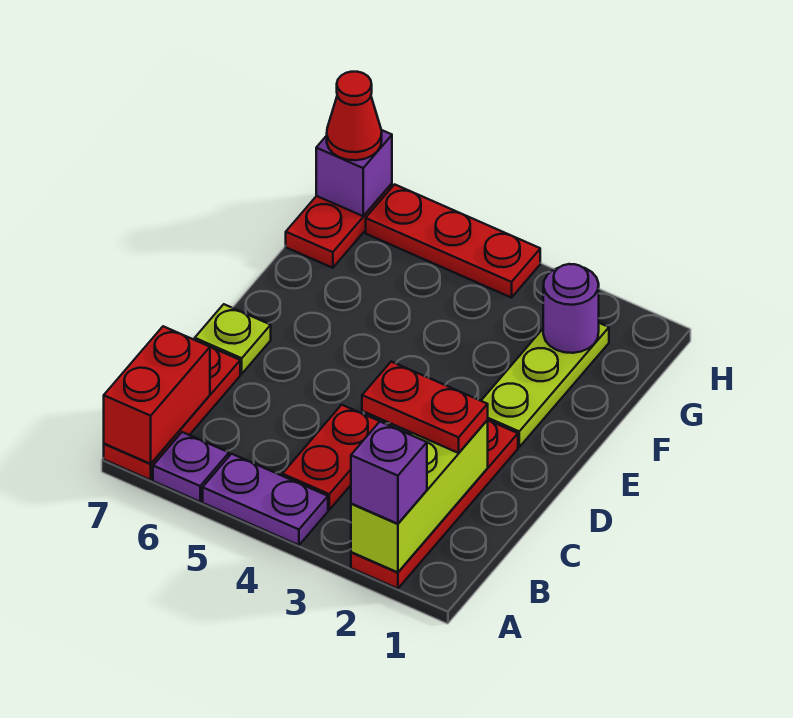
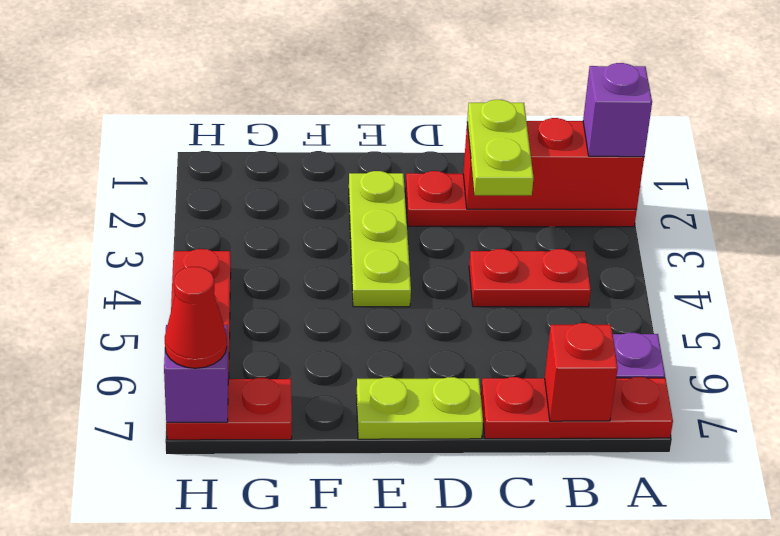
lime 1x3 brick [351,420,488,572] -> red 1x3 brick [463,118,644,209]
purple 1x2 plate [203,454,328,545] -> none
red 1x2 brick [104,326,210,464] -> red 1x1 brick [545,323,618,421]
red 1x2 plate [362,362,488,453] -> lime 1x2 plate [467,100,534,195]
lime 1x1 plate [195,304,271,374] -> lime 1x2 plate [356,377,483,439]
lime 1x3 plate [481,323,609,447] -> lime 1x3 plate turned to [349,171,411,307]
purple 1x1 round brick [543,264,599,353] -> none

